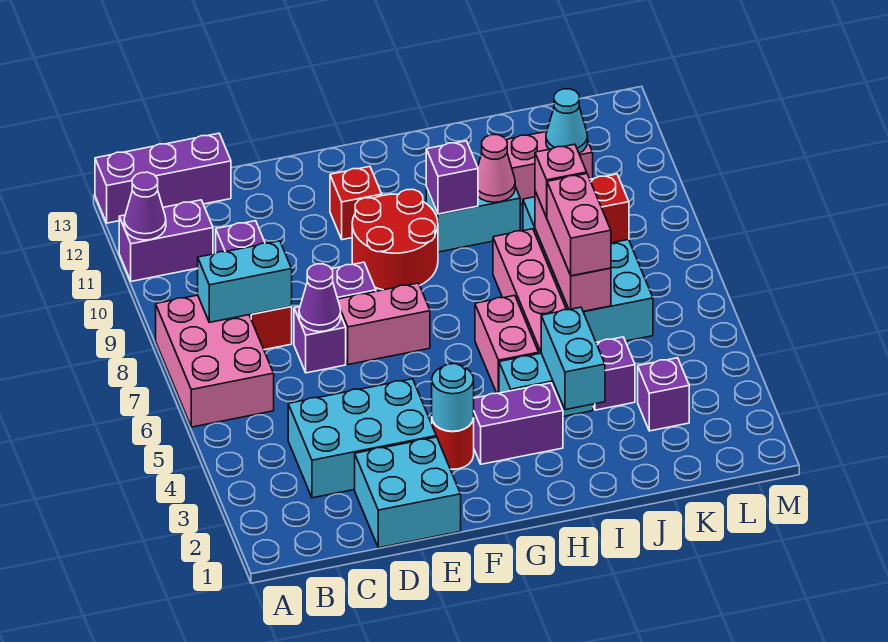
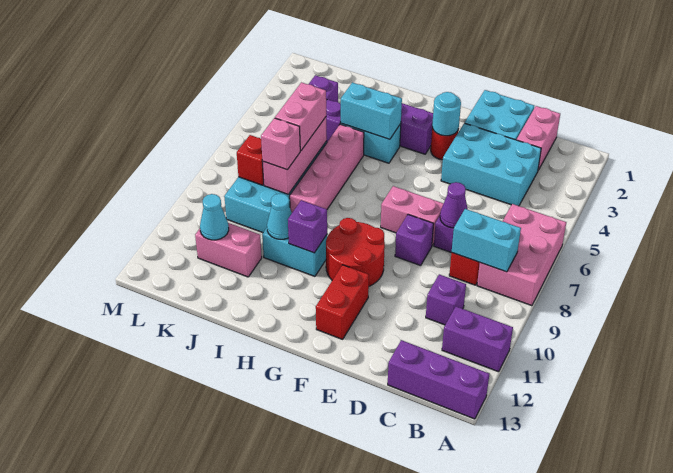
purple 1x1 cone [124,172,166,240] -> none
red 1x1 brick [330,167,382,240] -> red 1x2 brick [316,265,369,339]
pink 1x2 brick [475,295,539,393] -> pink 1x2 brick moved to [517,106,560,170]
cyan 1x2 brick [541,307,605,410] -> cyan 1x2 brick turned to [340,82,402,139]
pink 1x1 cone [478,135,515,202] -> cyan 1x1 cone [267,194,292,239]

